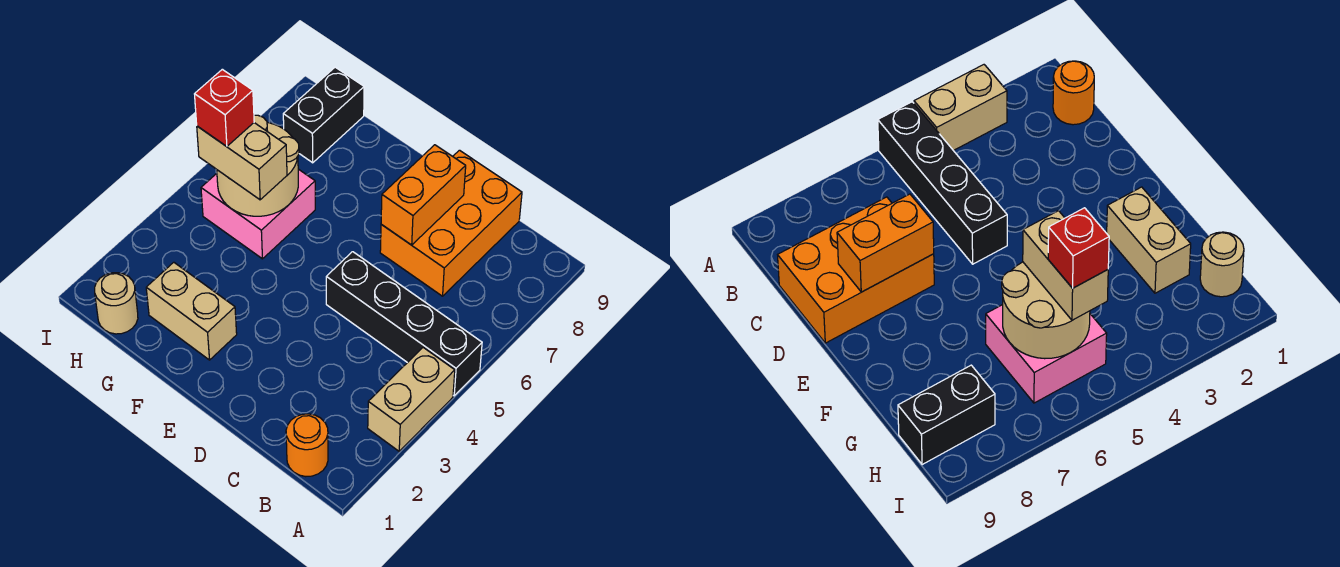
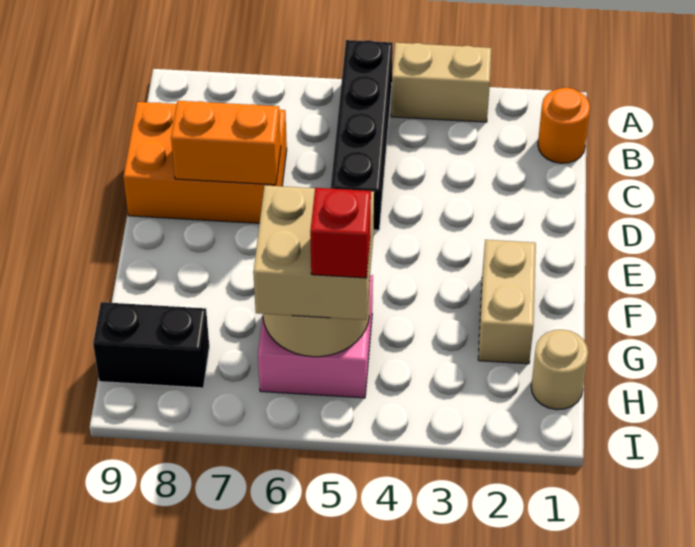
tan 1x2 brick [197,123,287,200] -> tan 2x2 brick [253,185,374,320]

